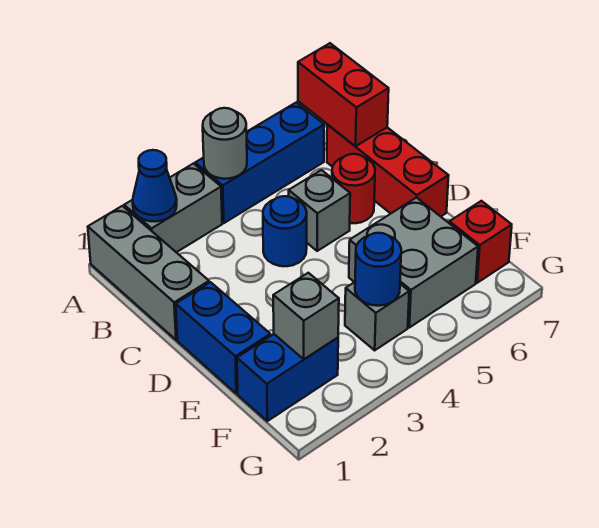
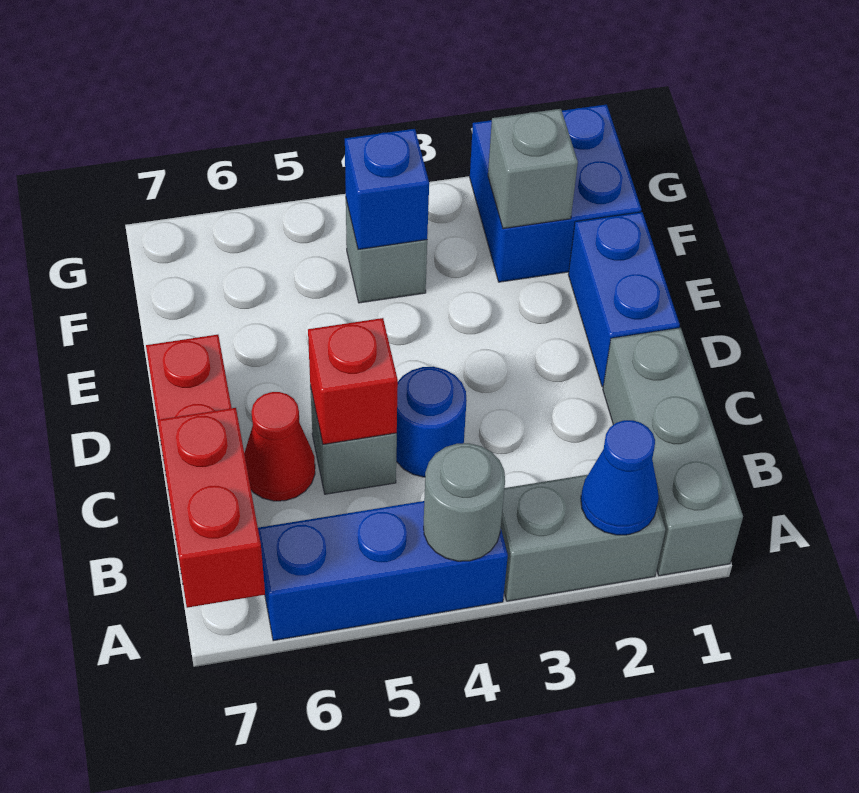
red 1x1 round brick [332,154,375,223] -> red 1x1 cone [244,392,315,501]
grey 2x2 brick [349,197,478,328] -> none
blue 1x2 brick [237,334,338,421] -> blue 2x2 brick [470,104,642,282]
blue 1x1 round brick [355,233,401,306] -> blue 1x1 brick [345,129,429,250]
red 1x1 brick [449,201,512,283] -> red 1x1 brick moved to [308,318,398,444]

